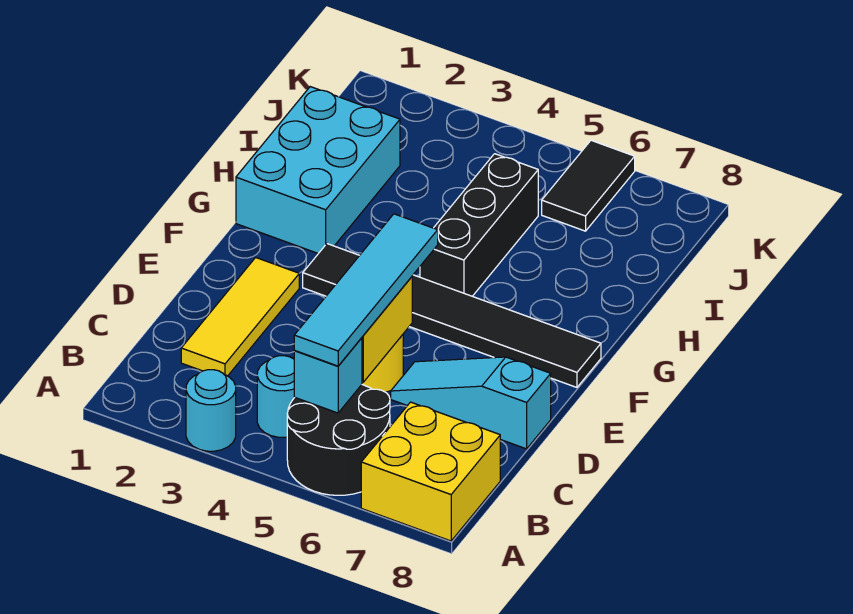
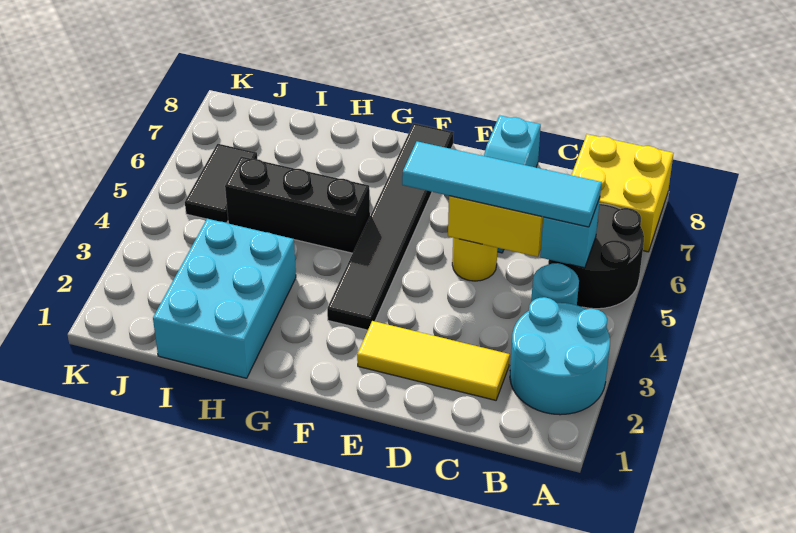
cyan 1x1 round brick [186,370,236,451] -> cyan 2x2 round brick [510,297,610,415]
cyan 2x3 brick [236,87,400,254] -> cyan 2x3 brick turned to [153,219,296,378]
black 1x2 tile [542,140,635,231] -> black 1x2 tile turned to [185,144,257,223]

